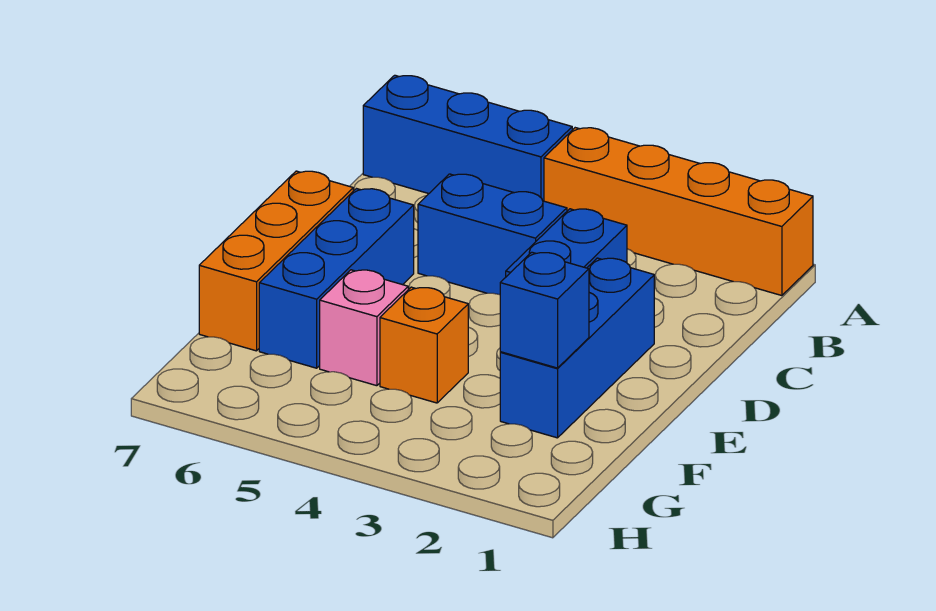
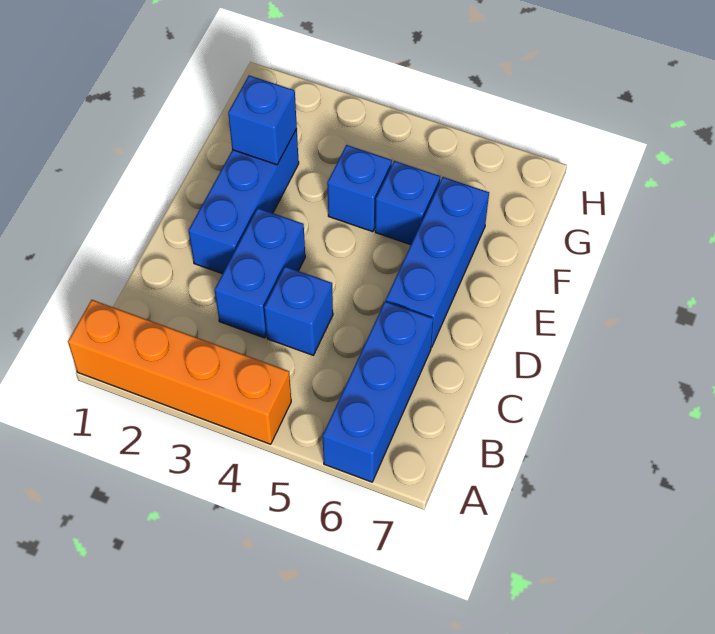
blue 1x3 brick [363,75,572,201] -> blue 1x3 brick turned to [323,301,433,482]
blue 1x2 brick [418,174,567,295] -> blue 1x1 brick [264,266,333,355]
orange 1x3 brick [199,171,353,351] -> none
orange 1x1 brick [380,287,468,403] -> blue 1x1 brick [327,145,392,232]
pink 1x1 brick [320,270,408,386] -> blue 1x1 brick [375,161,440,245]

